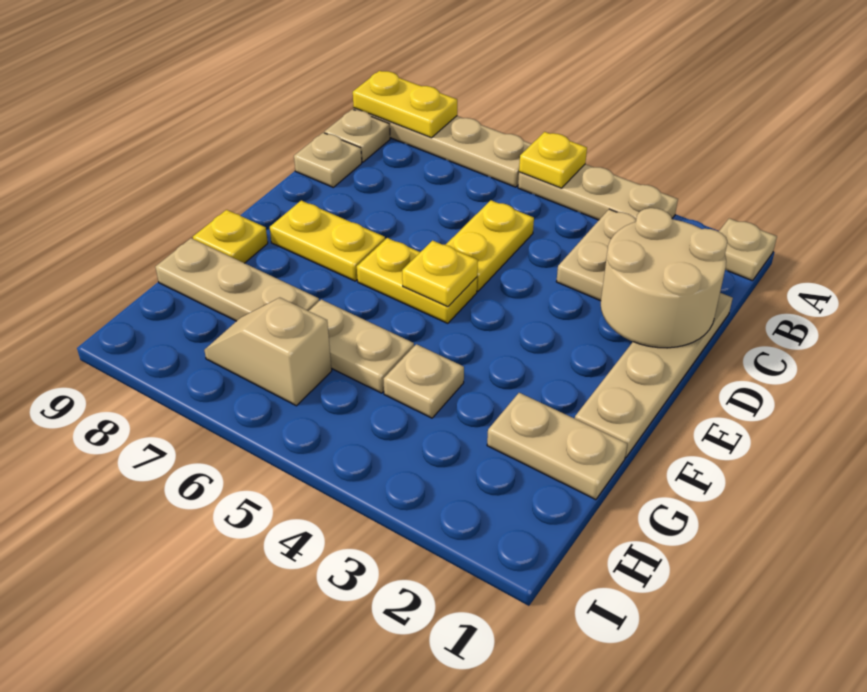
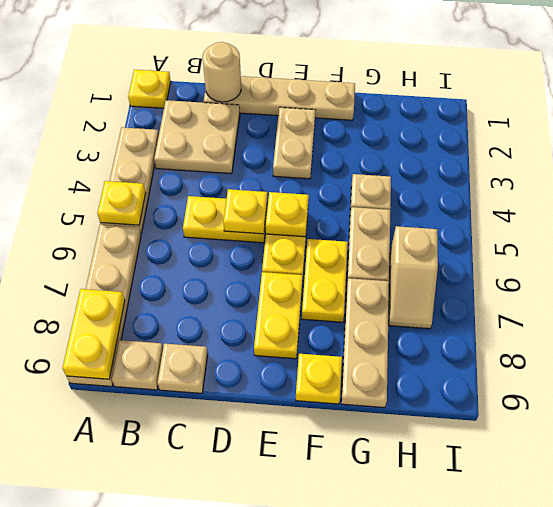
tan 1x1 plate [719,218,777,281] -> yellow 1x1 plate [128,70,171,108]
tan 2x2 round brick [601,208,727,348] -> tan 1x1 round brick [203,42,241,102]
none -> yellow 1x1 plate [223,189,267,234]
none -> yellow 1x2 plate [302,239,348,322]
tan 1x2 plate [487,393,627,500] -> tan 1x2 plate moved to [273,107,315,179]

